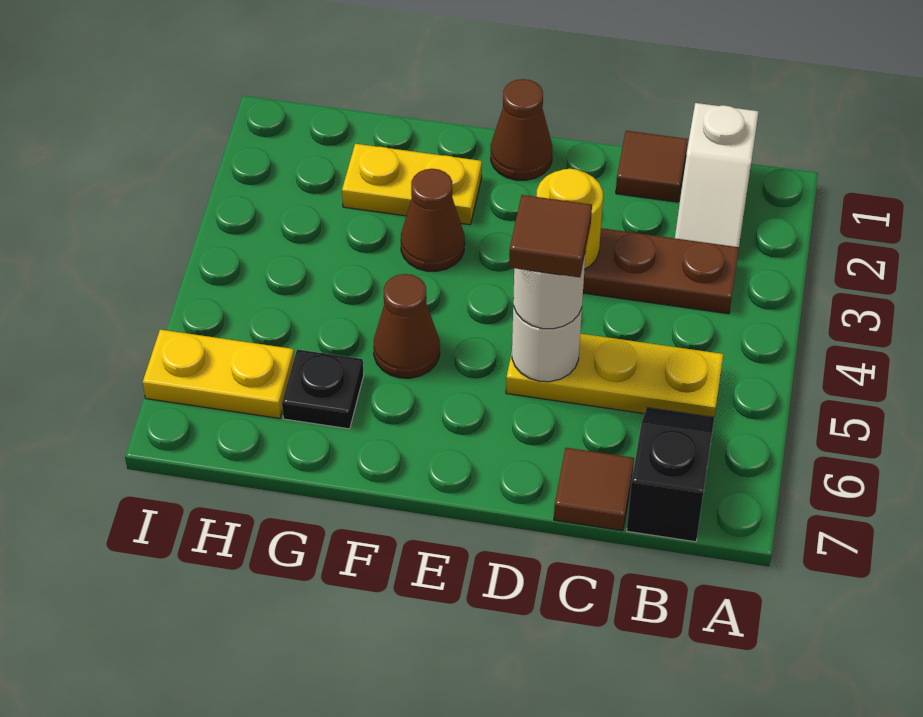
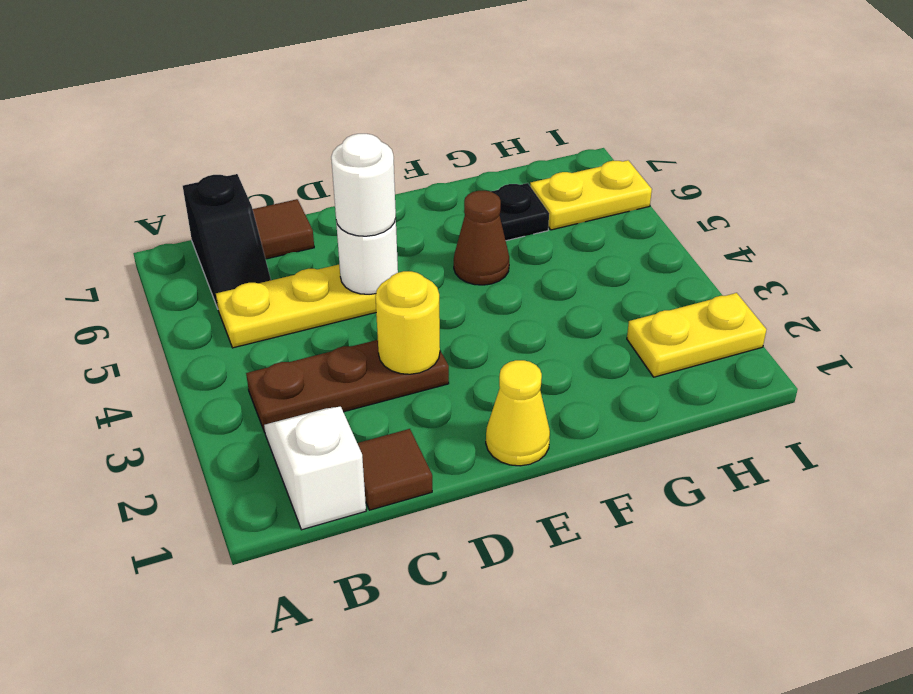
brown 1x1 tile [509,195,592,277] -> none
brown 1x1 cone [491,79,552,180] -> yellow 1x1 cone [486,360,550,466]
yellow 1x2 plate [342,144,482,225] -> yellow 1x2 plate moved to [627,293,766,377]
brown 1x1 cone [401,169,465,271] -> none

